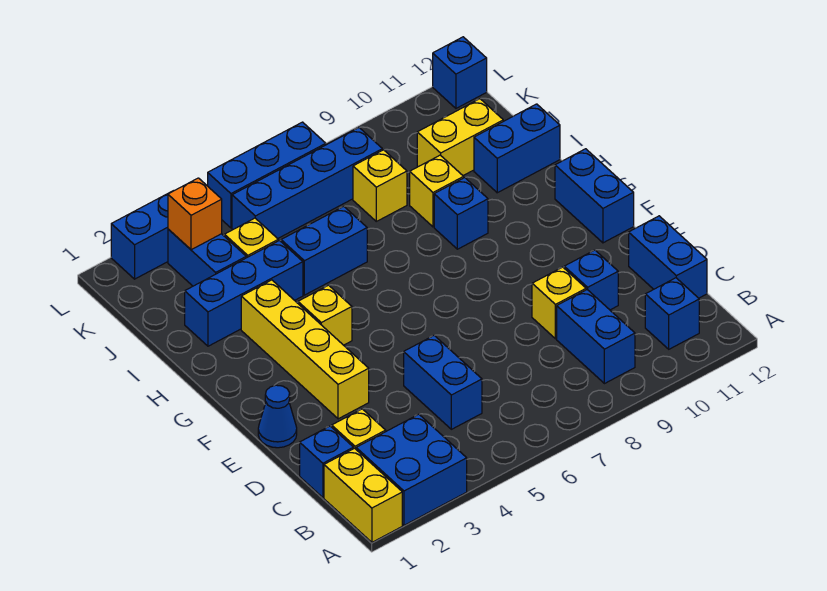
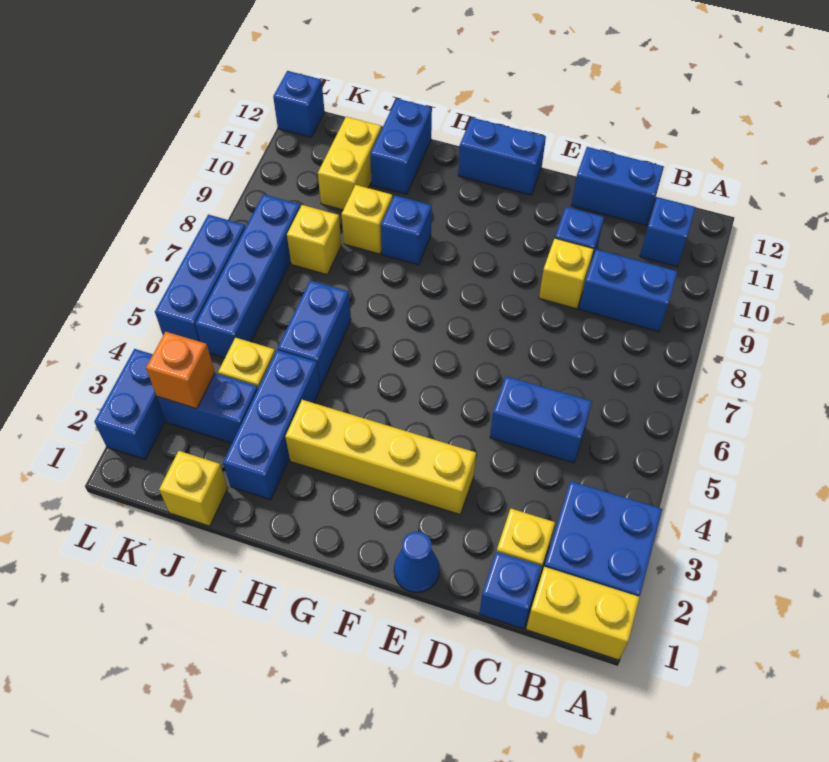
yellow 1x1 brick [298,285,352,345] -> yellow 1x1 brick moved to [159,451,228,526]

